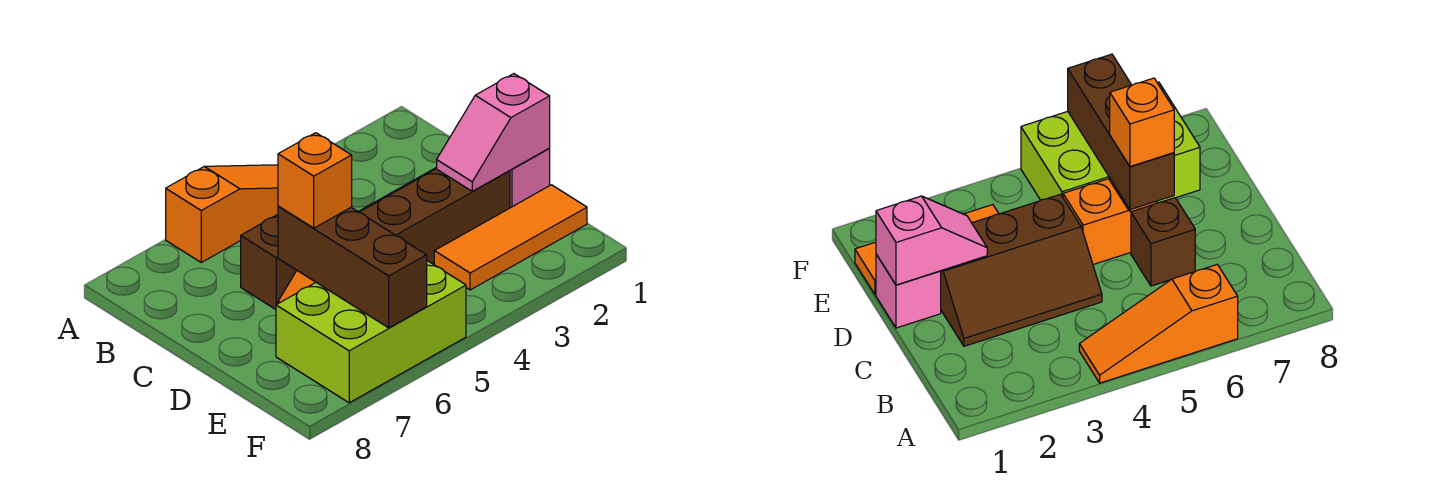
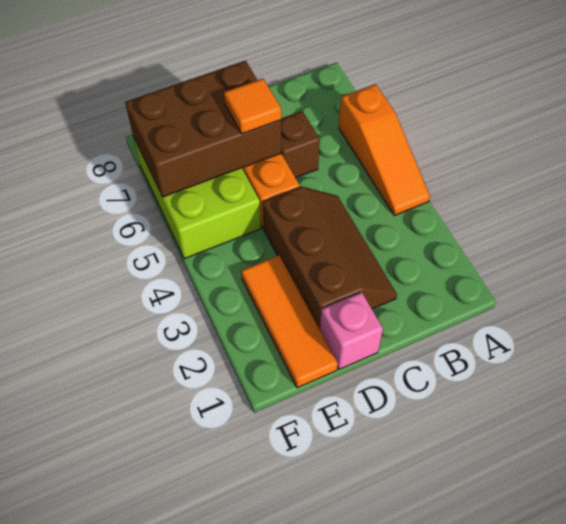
pink 1x2 slope [437,74,550,191] -> none
brown 1x3 brick [278,206,427,328] -> brown 2x3 brick [125,61,281,197]
orange 1x1 brick [278,133,352,228] -> orange 1x1 tile [224,78,281,134]

